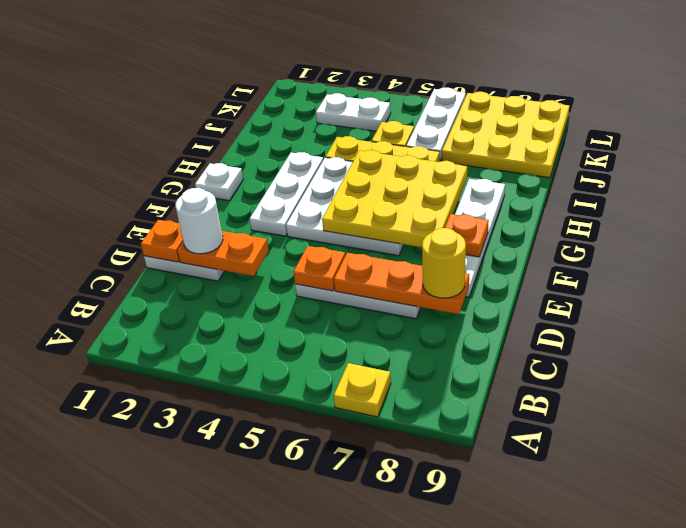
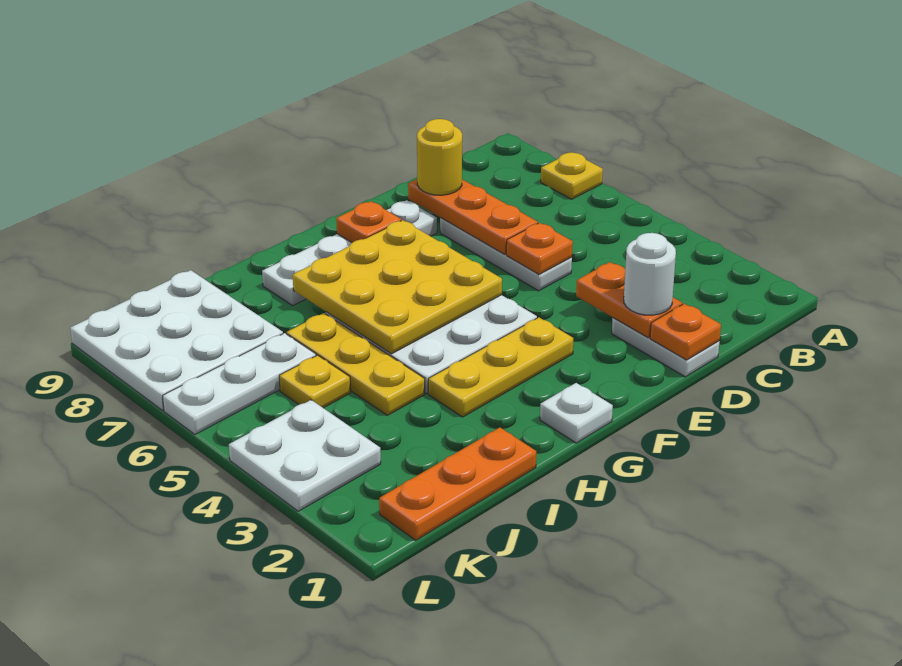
white 1x3 plate [250,152,324,236] -> yellow 1x3 plate [428,317,573,417]
none -> orange 1x3 plate [379,427,536,540]
yellow 3x3 plate [442,92,569,178] -> white 3x3 plate [70,270,283,410]
white 1x2 plate [316,93,391,131] -> white 2x2 plate [229,400,381,511]

